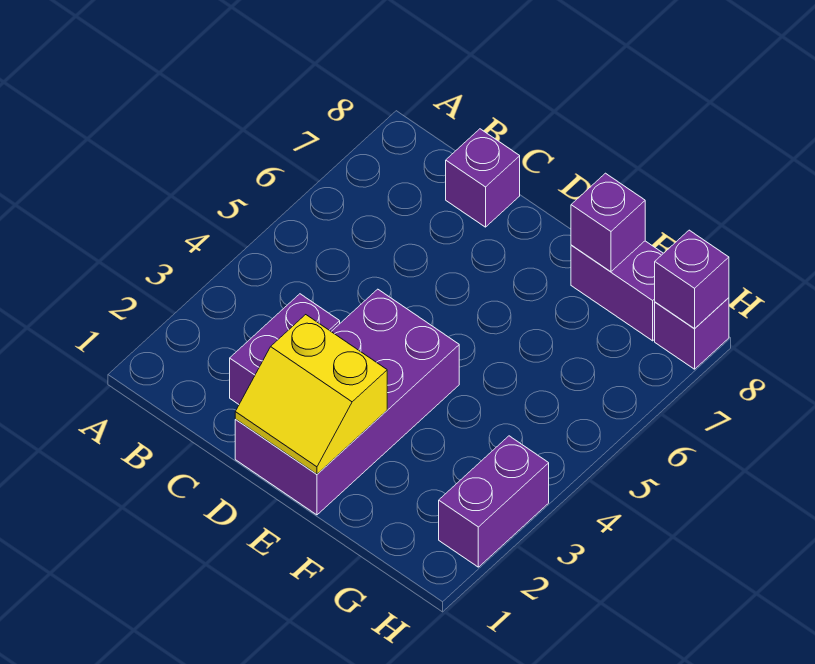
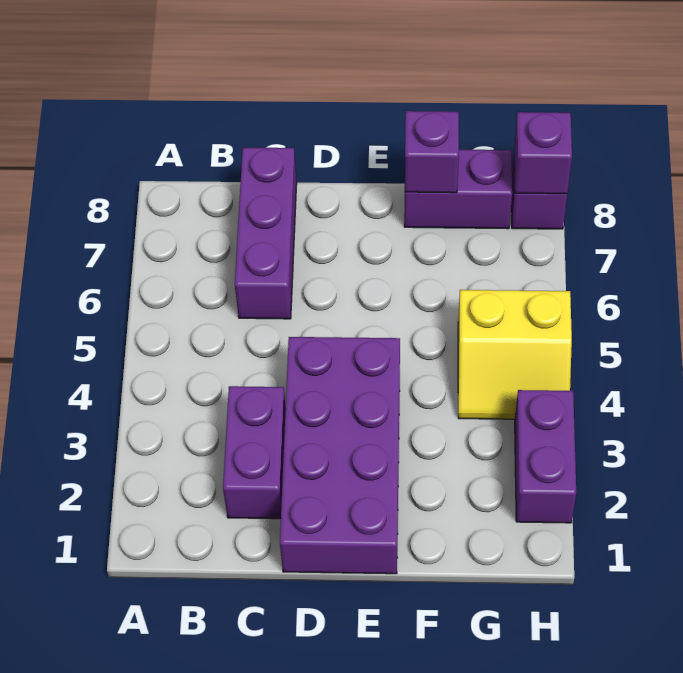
purple 1x1 brick [446,129,520,227] -> purple 1x3 brick [235,148,297,319]
yellow 2x2 slope [235,315,387,474] -> yellow 2x2 slope moved to [458,290,572,419]

